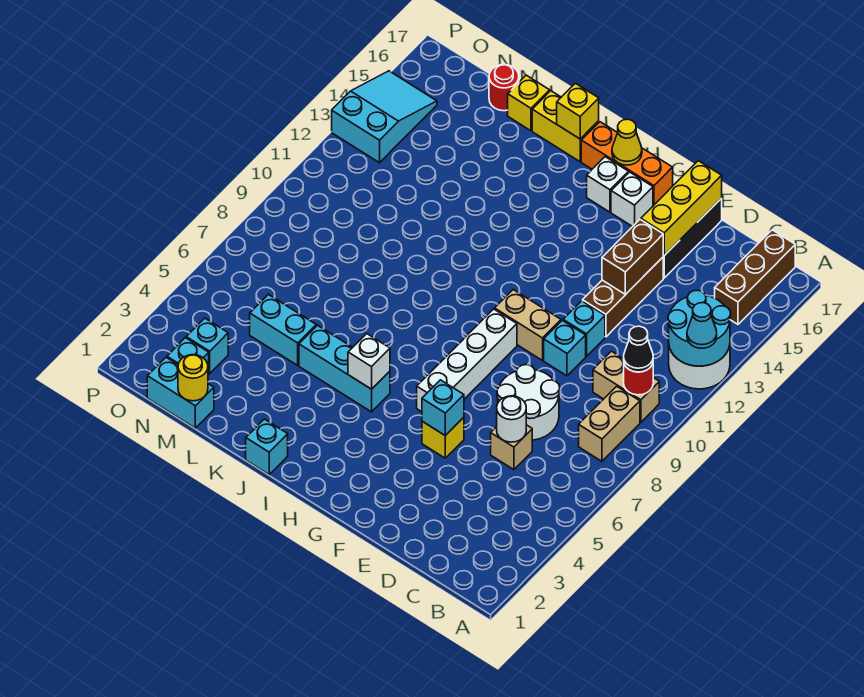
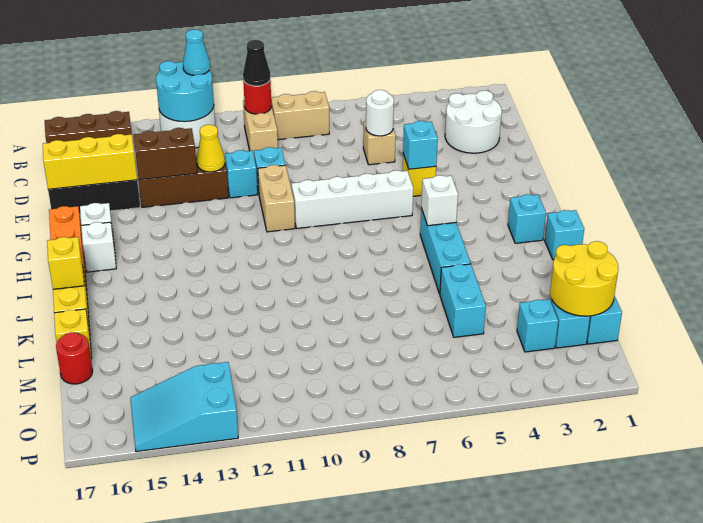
white 2x2 round brick [497,365,560,440] -> white 2x2 round brick moved to [445,91,502,153]
yellow 1x1 cone [612,119,642,165] -> yellow 1x1 cone moved to [197,125,225,172]
none -> cyan 1x1 brick [508,194,546,243]
yellow 1x1 round brick [178,355,208,401] -> yellow 2x2 round brick [550,241,618,316]

